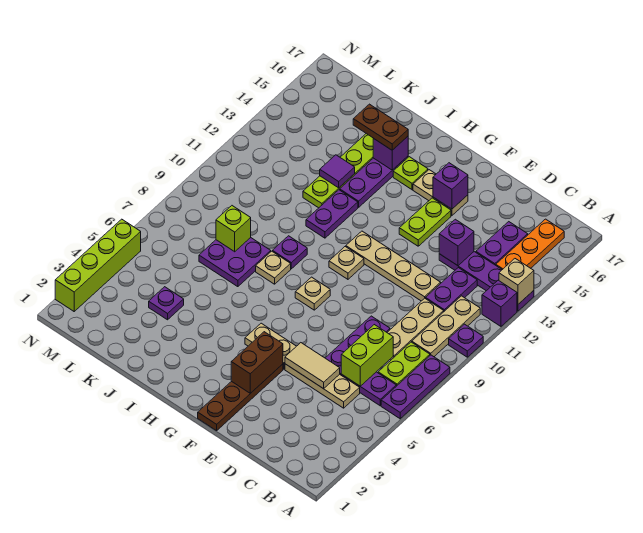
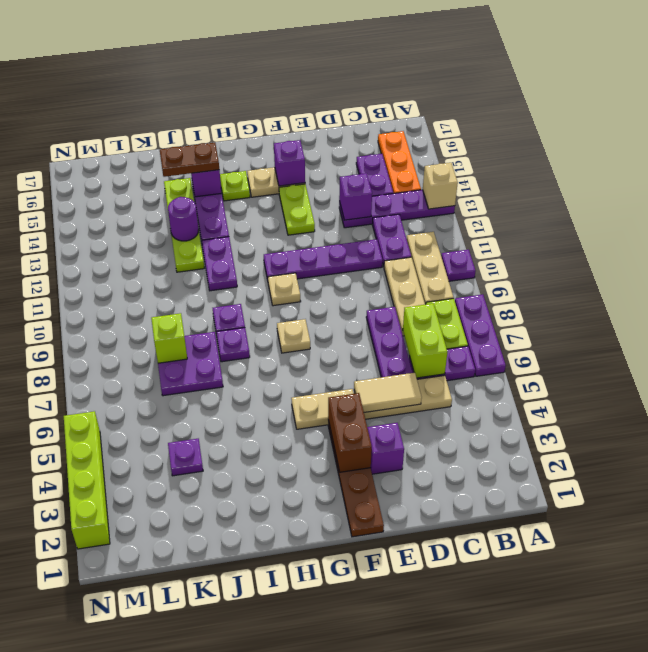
purple 1x1 brick [482,280,517,326] -> purple 1x1 brick moved to [367,423,404,474]
tan 1x4 plate [346,231,441,301] -> purple 1x4 plate [264,239,383,280]
tan 1x1 plate [256,251,291,284] -> purple 1x1 plate [216,328,250,362]
purple 1x1 tile [320,155,355,188] -> purple 1x1 round brick [168,197,199,241]

